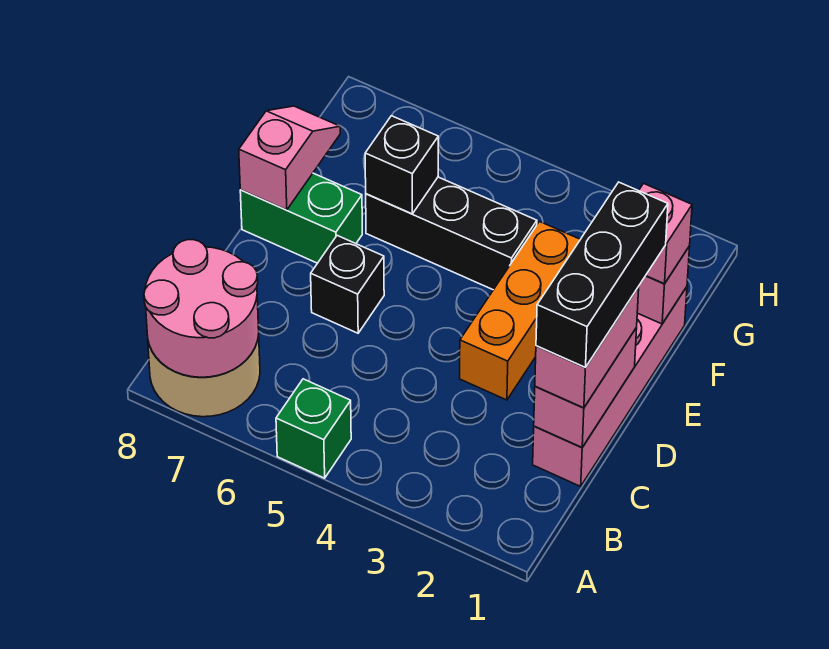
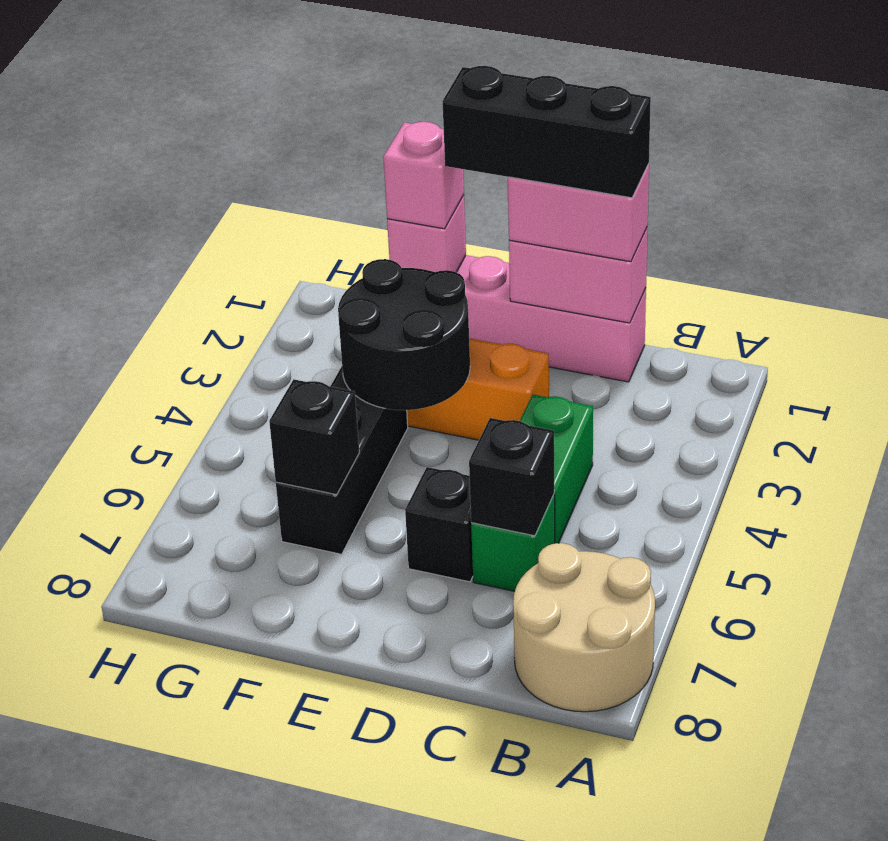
green 1x1 brick [276,379,351,478] -> green 1x1 brick moved to [471,495,555,591]
pink 2x2 round brick [144,240,259,377] -> none
none -> black 1x1 brick [469,418,554,536]
none -> black 2x2 round brick [338,259,470,410]
green 1x2 brick [240,173,362,263] -> green 1x2 brick moved to [520,395,593,543]
pink 1x2 slope [239,106,340,210] -> none

